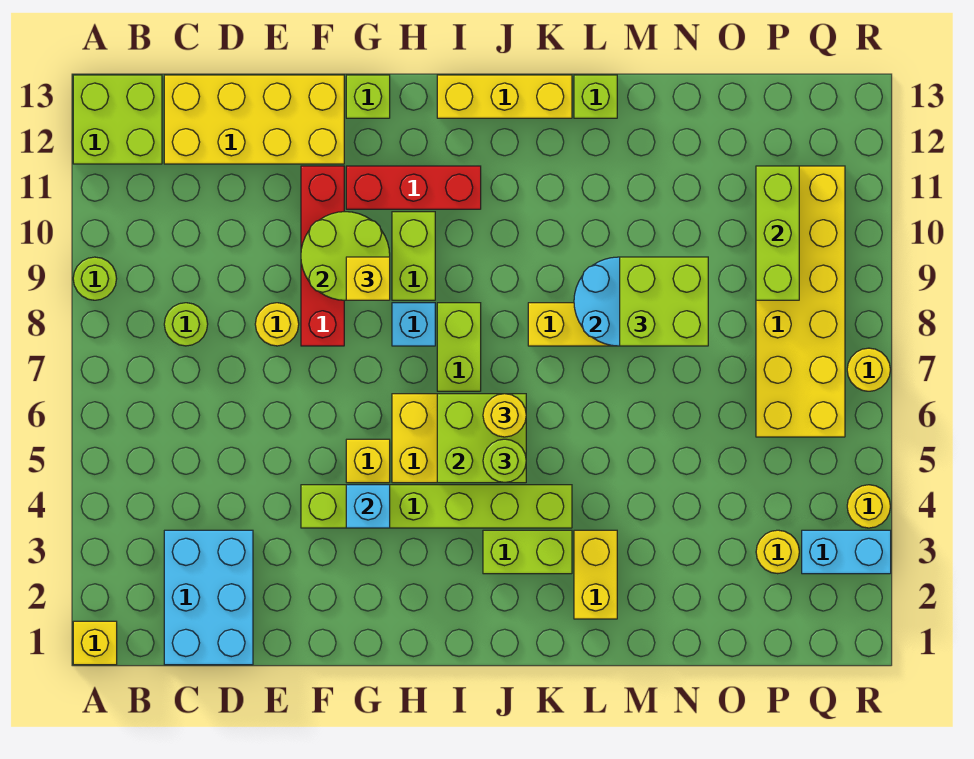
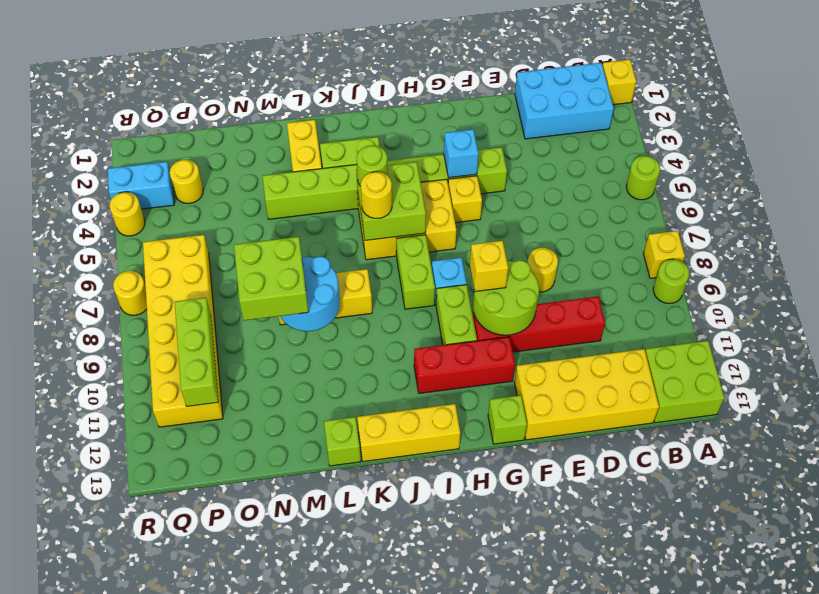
none -> yellow 1x1 brick [643,231,685,278]
cyan 2x3 brick [164,530,253,665] -> cyan 2x3 brick turned to [515,63,614,139]
lime 1x1 round brick [164,303,208,346] -> lime 1x1 round brick moved to [626,156,660,200]
lime 1x6 brick [301,485,572,528] -> lime 1x8 brick [263,147,507,219]
red 1x4 brick [301,166,344,346] -> red 1x4 brick turned to [473,296,605,352]

